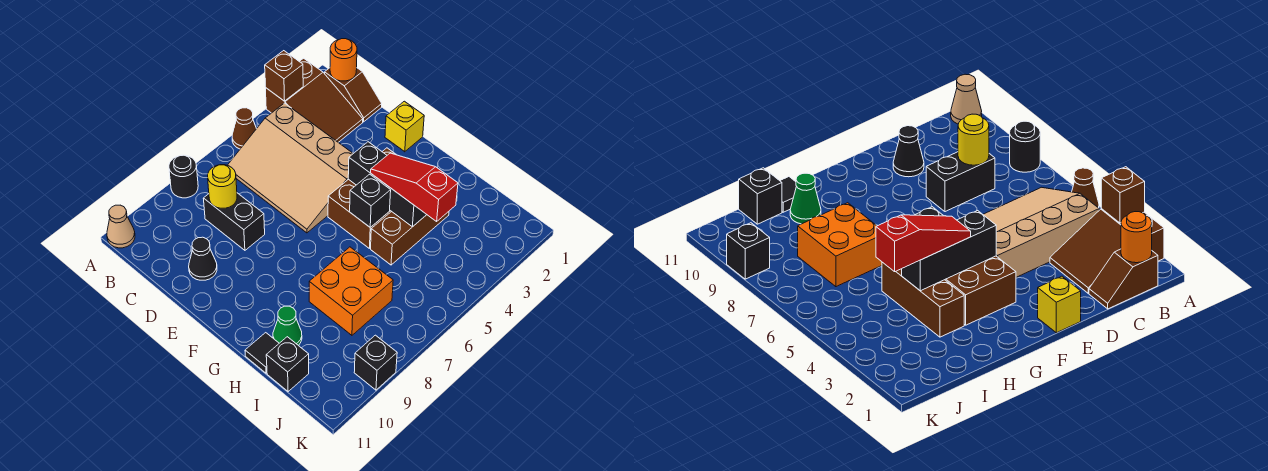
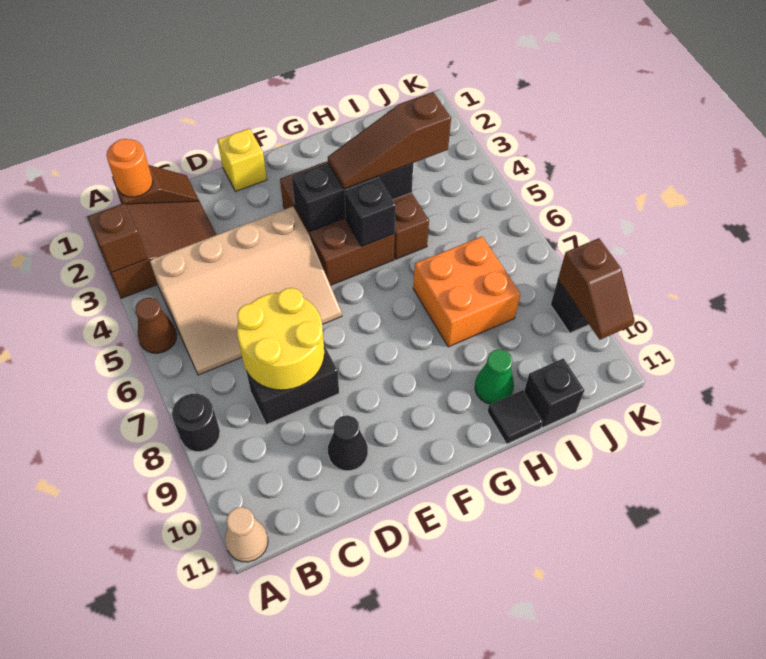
yellow 1x1 round brick [208,165,237,208] -> yellow 2x2 round brick [237,288,324,390]
red 1x3 slope [371,153,458,221] -> brown 1x3 slope [328,92,451,189]
none -> brown 1x2 slope [558,238,635,340]

